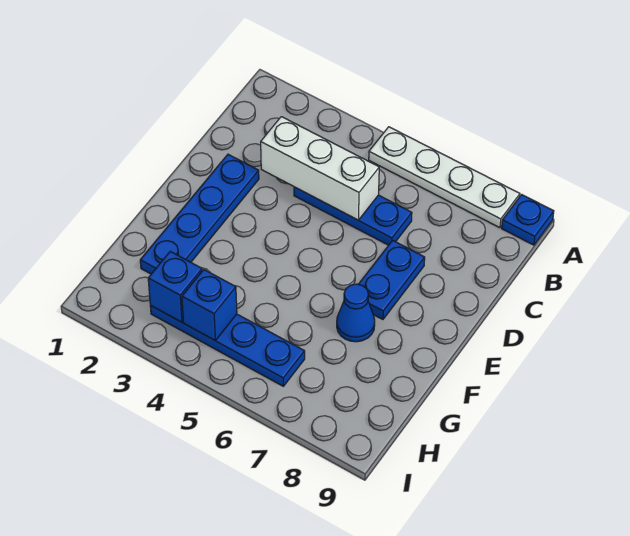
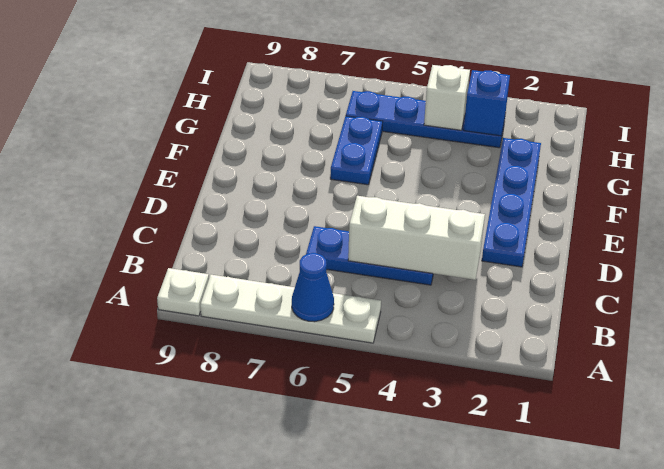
blue 1x1 plate [502,195,554,245] -> white 1x1 plate [157,268,209,316]
blue 1x2 plate [359,240,425,320] -> blue 1x2 plate moved to [330,116,383,185]
blue 1x1 cone [337,284,375,342] -> blue 1x1 cone moved to [292,253,334,322]
blue 1x1 brick [182,270,237,341] -> white 1x1 brick [424,65,470,130]

